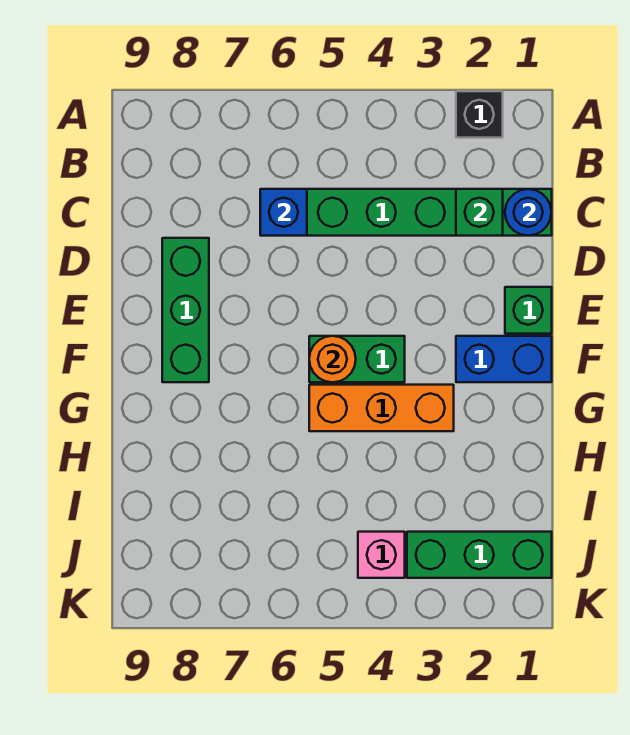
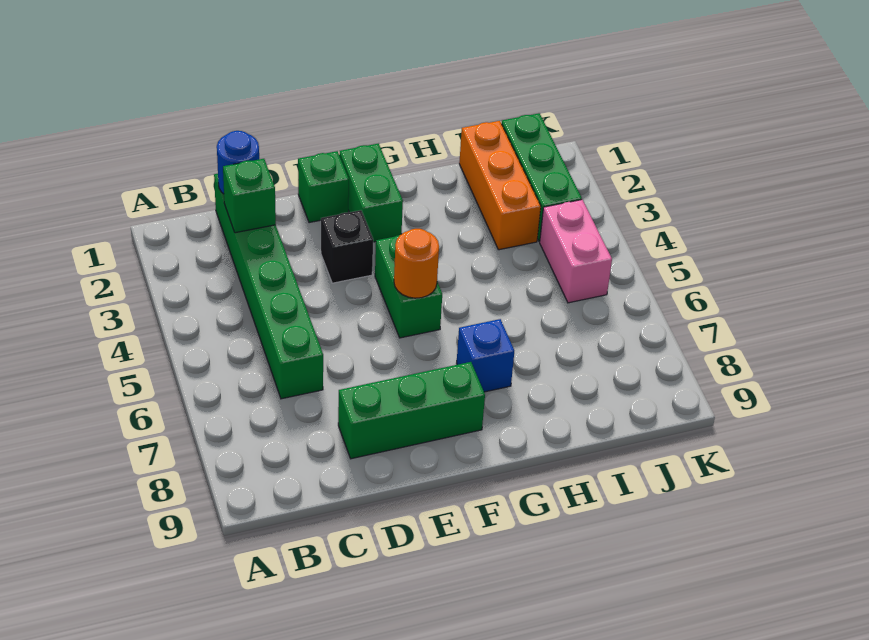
black 1x1 brick [456,91,503,138] -> black 1x1 brick moved to [321,210,373,283]
blue 1x1 brick [260,189,307,236] -> blue 1x1 brick moved to [457,319,514,392]
blue 1x2 brick [456,336,552,382] -> green 1x2 brick [339,144,403,242]
orange 1x3 brick [309,385,454,431] -> orange 1x3 brick moved to [459,121,541,250]
pink 1x1 brick [358,532,405,578] -> pink 1x2 brick [540,200,612,303]

